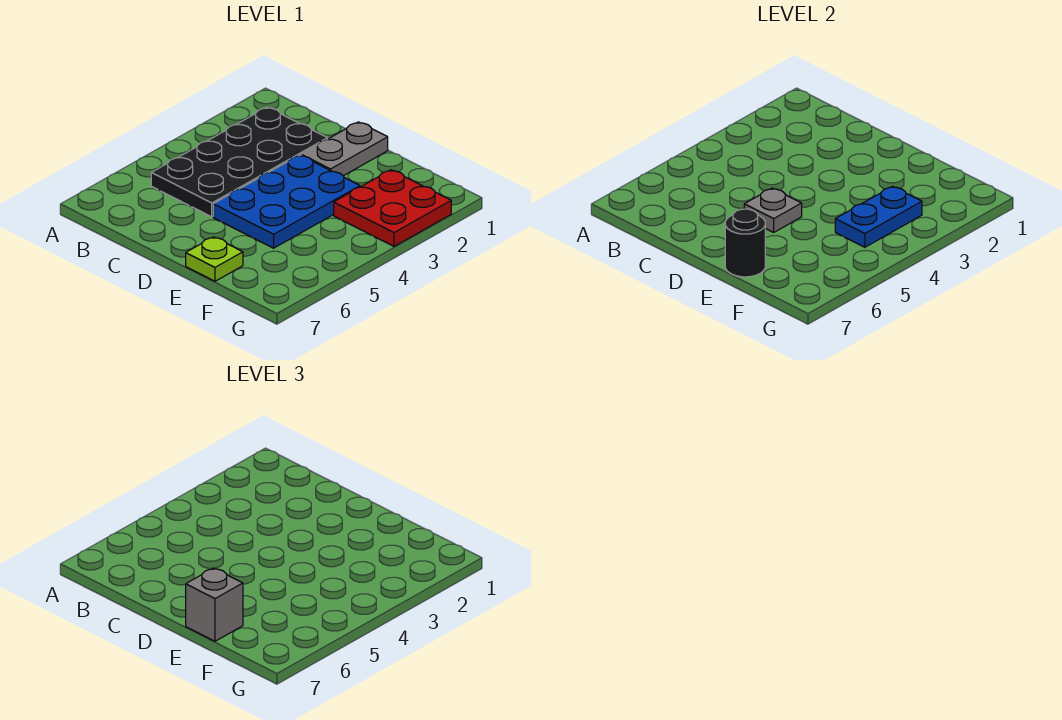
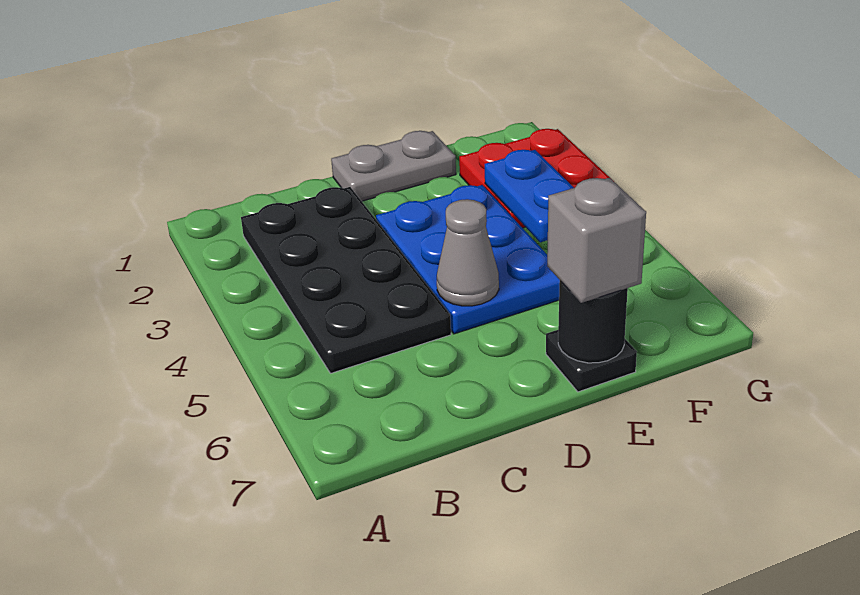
grey 1x2 plate [301,122,388,176] -> grey 1x2 plate turned to [331,131,456,201]
grey 1x1 plate [744,188,802,232] -> grey 1x1 cone [437,199,499,306]
lime 1x1 plate [186,237,243,281] -> black 1x1 plate [546,330,637,392]

